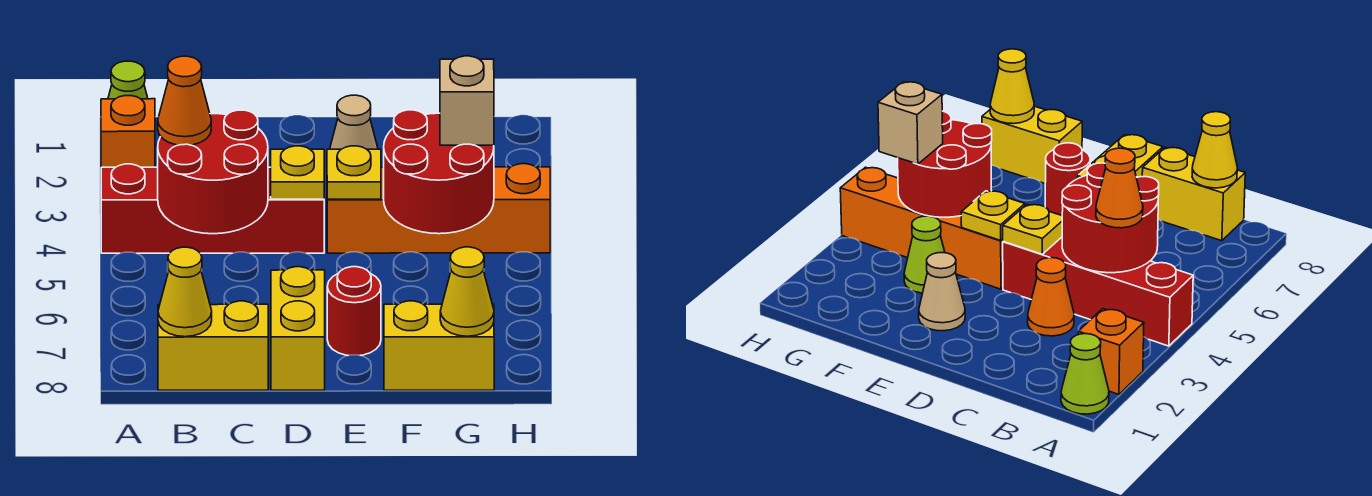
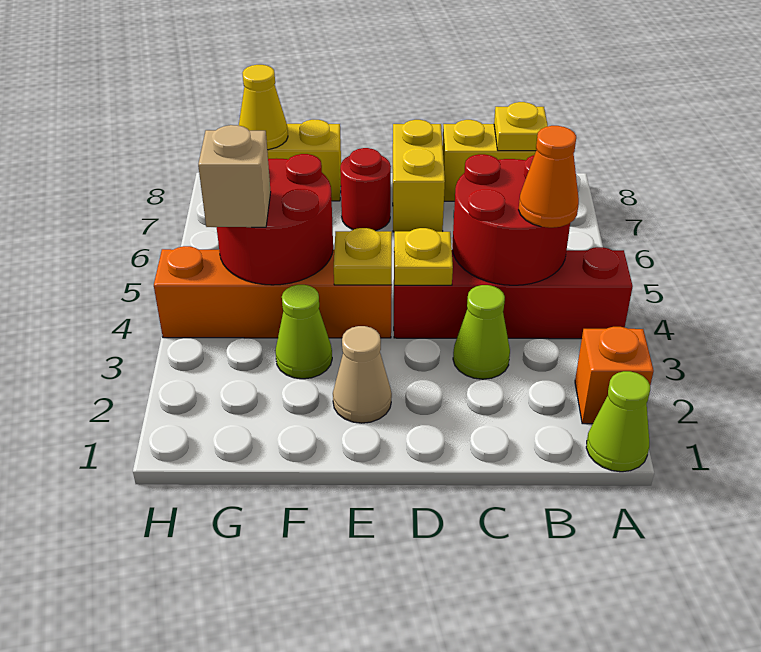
yellow 1x1 cone [158,247,212,337] -> yellow 1x1 plate [494,102,548,151]
orange 1x1 cone [1028,258,1074,336] -> lime 1x1 cone [453,285,510,379]

